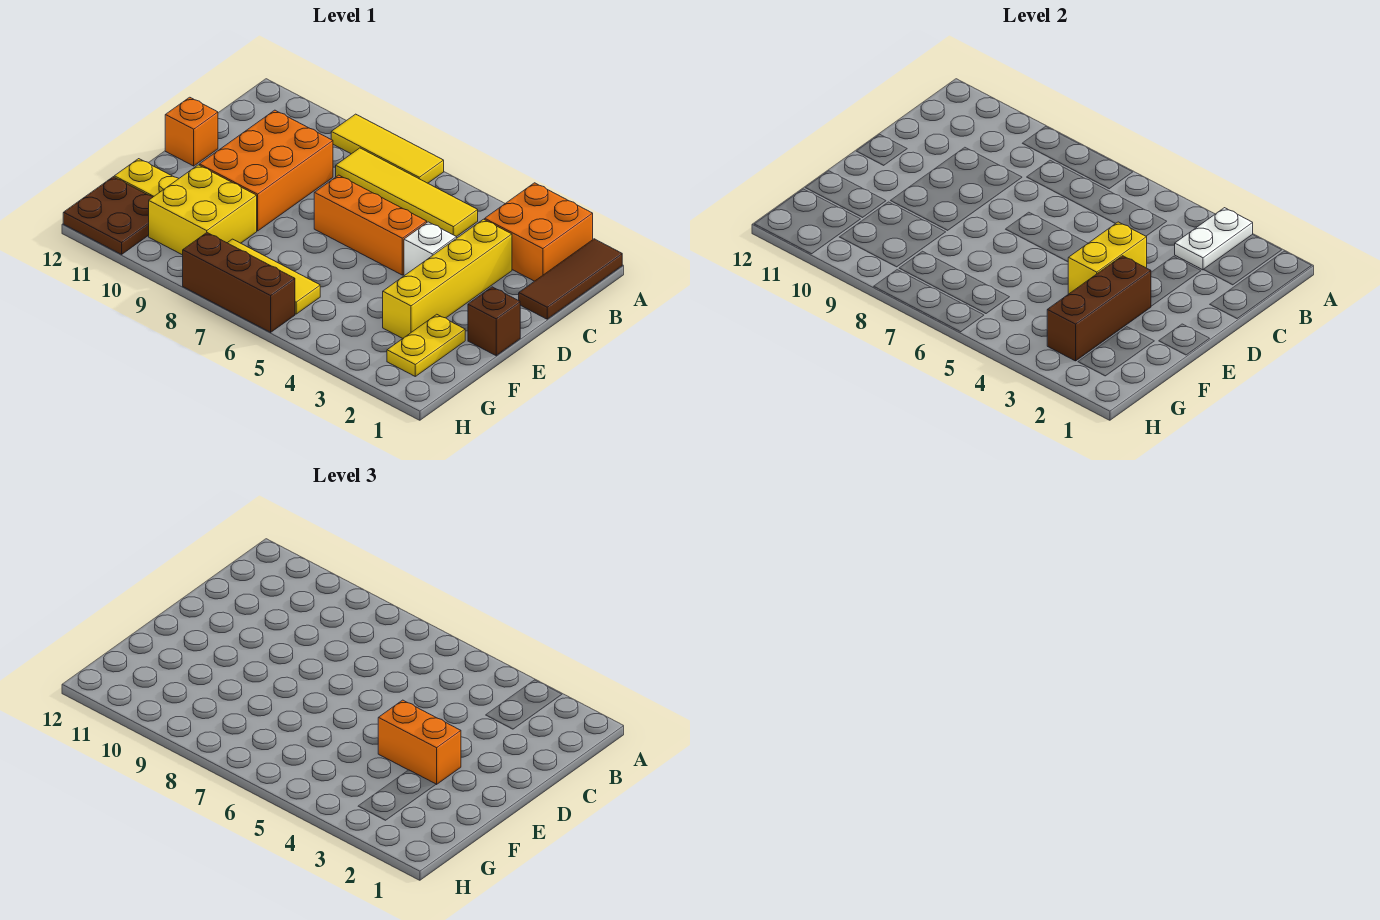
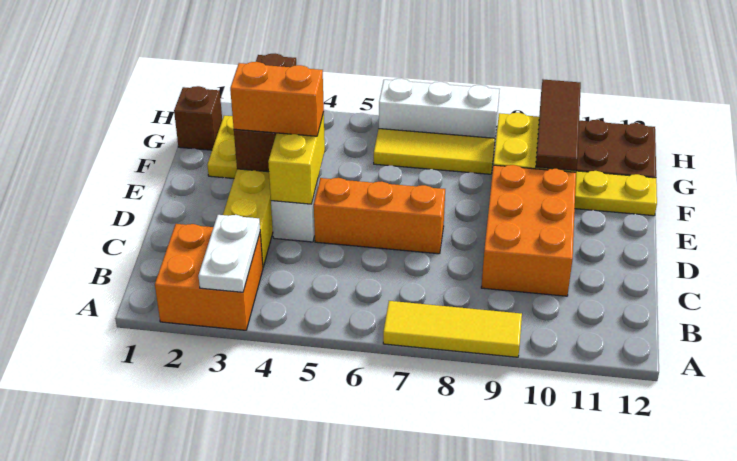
brown 1x3 tile [519,239,622,319] -> brown 1x3 tile moved to [536,80,581,171]
yellow 1x4 tile [336,148,478,237] -> none
orange 1x1 brick [165,97,218,166] -> none
brown 1x1 brick [468,287,520,356] -> brown 1x1 brick moved to [174,86,222,150]
brown 1x3 brick [183,233,295,332] -> white 1x3 brick [379,78,499,138]

